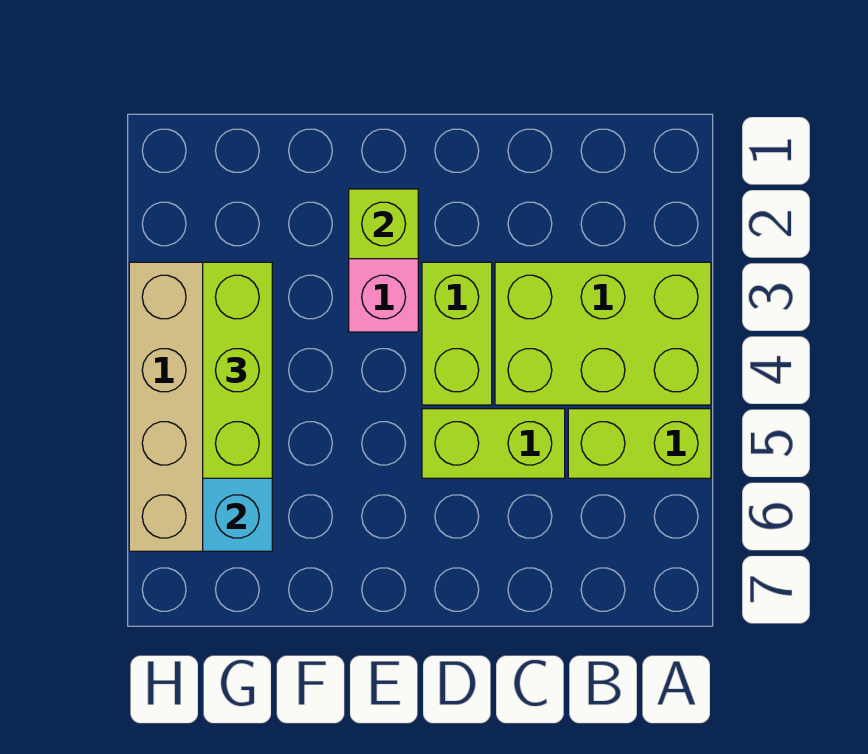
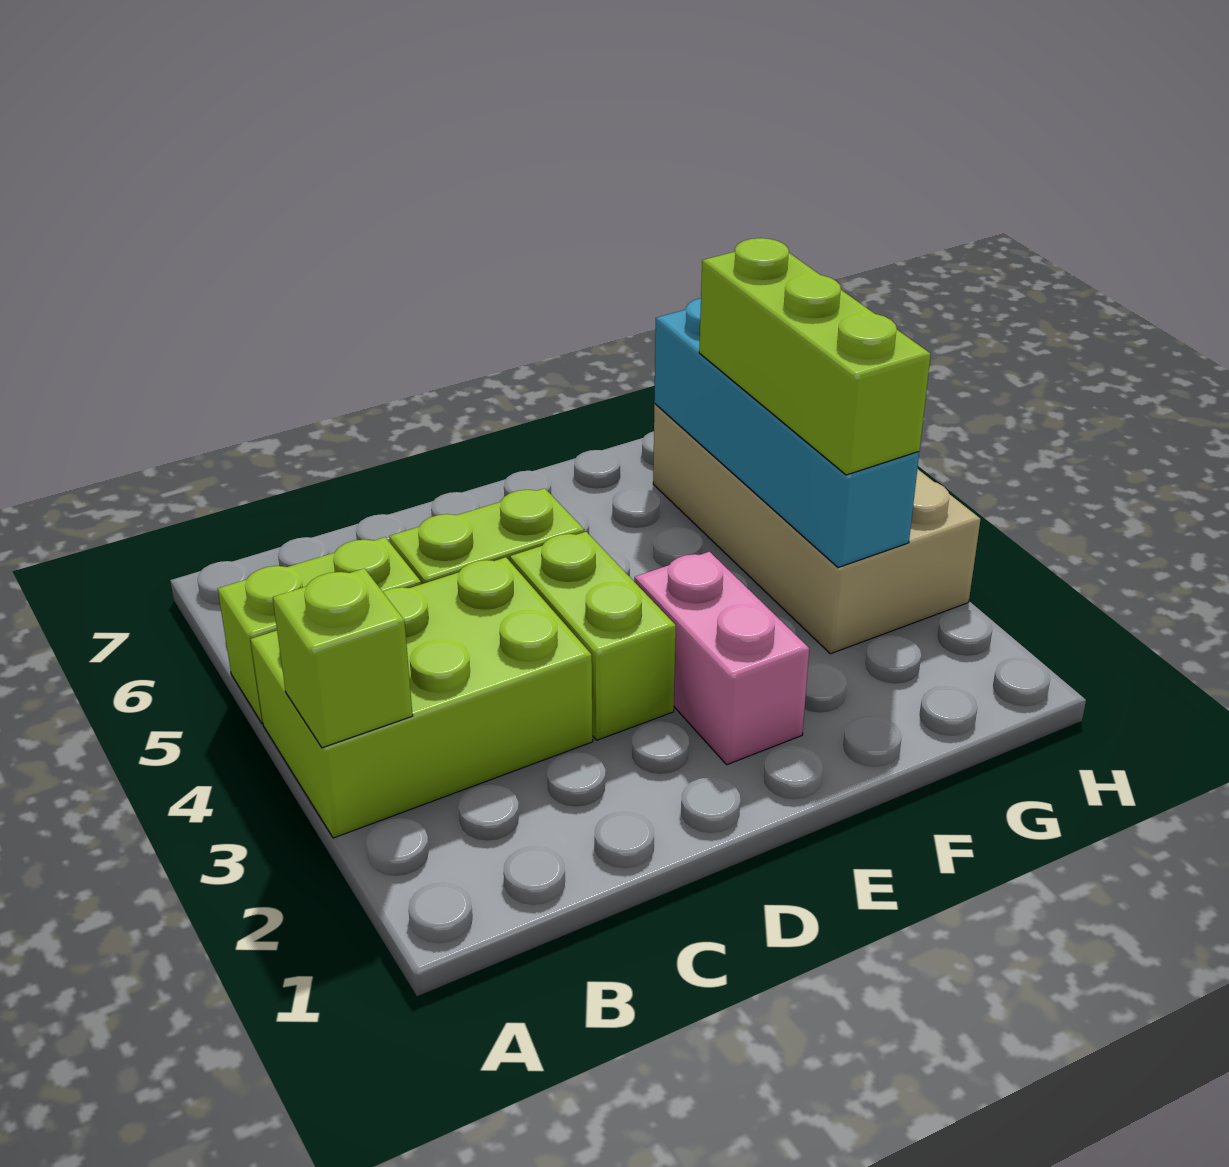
lime 1x1 brick [349,189,418,259] -> lime 1x1 brick moved to [273,568,413,748]

